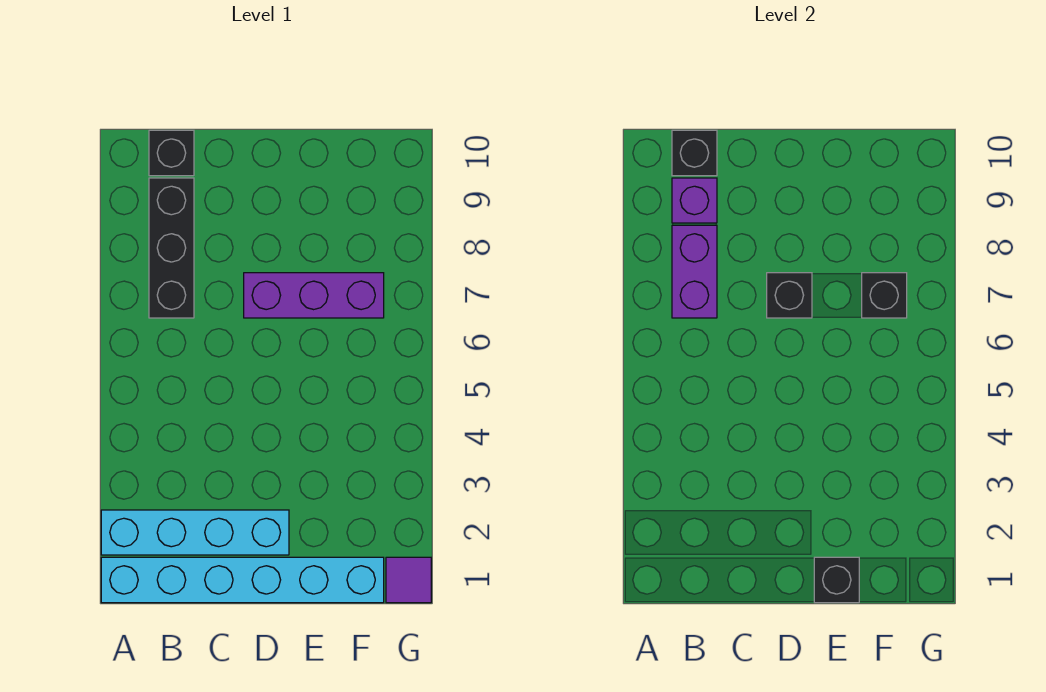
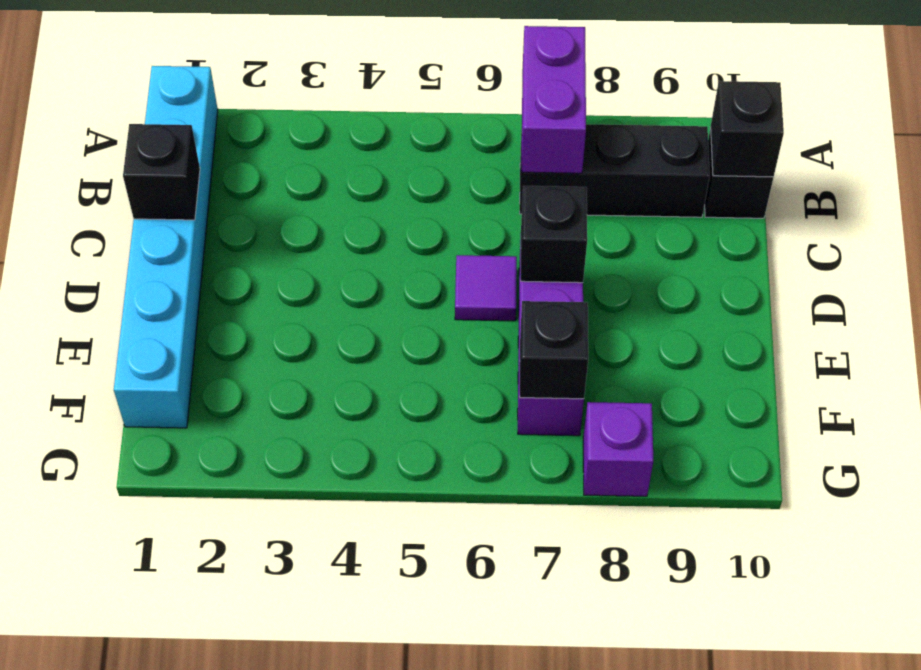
cyan 1x4 brick [101,510,289,555] -> none
purple 1x2 brick [672,225,717,318] -> purple 1x2 brick turned to [522,26,586,173]
purple 1x1 brick [672,178,717,223] -> purple 1x1 brick moved to [583,402,653,496]
black 1x1 brick [814,557,859,603] -> black 1x1 brick moved to [123,124,200,220]
purple 1x1 tile [386,557,431,603] -> purple 1x1 tile moved to [455,255,517,321]

